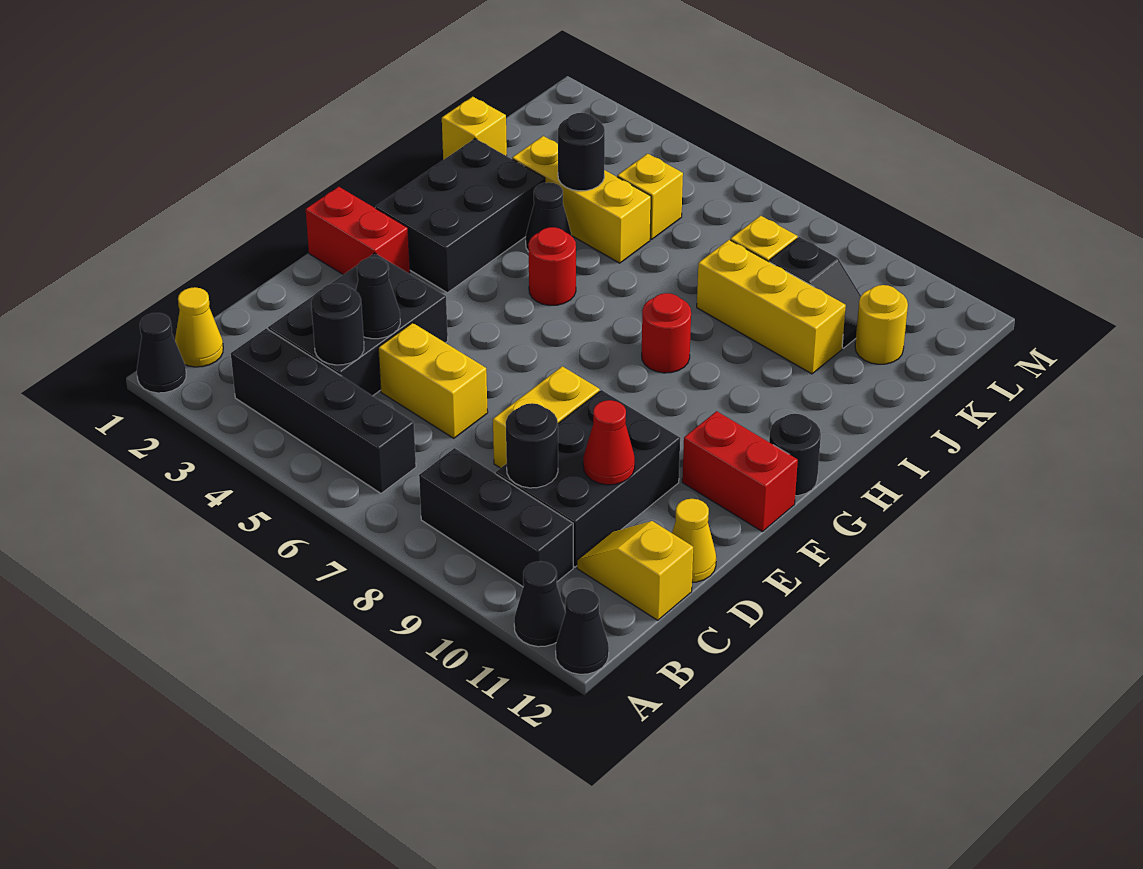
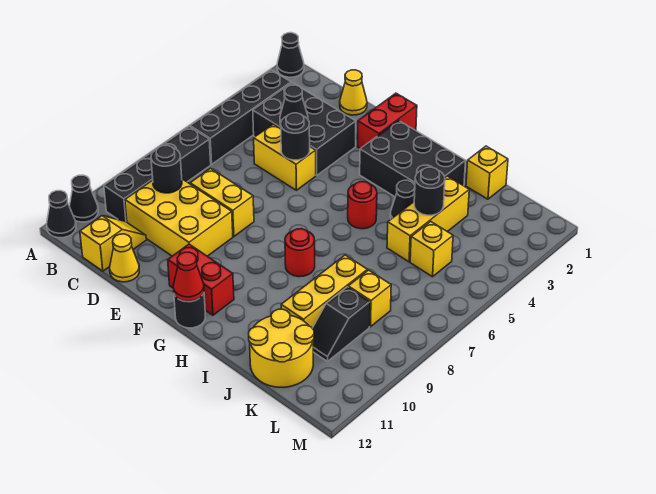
yellow 1x1 cone [175,287,223,367] -> yellow 1x1 cone moved to [340,70,367,115]
black 1x3 brick [419,448,573,587] -> black 1x4 brick [104,126,211,222]
black 1x1 round brick [311,283,364,365] -> black 1x1 round brick moved to [281,113,310,160]
black 2x3 brick [496,390,680,567] -> yellow 2x3 brick [125,179,233,256]
yellow 1x2 brick [378,323,488,438] -> yellow 1x2 brick turned to [254,124,316,190]
red 1x1 cone [583,400,635,485] -> red 1x1 cone moved to [173,252,204,302]
red 1x2 brick [682,411,798,532] -> red 1x2 brick turned to [168,244,234,315]
yellow 1x1 round brick [855,285,908,364] -> yellow 2x2 round brick [249,309,314,387]

